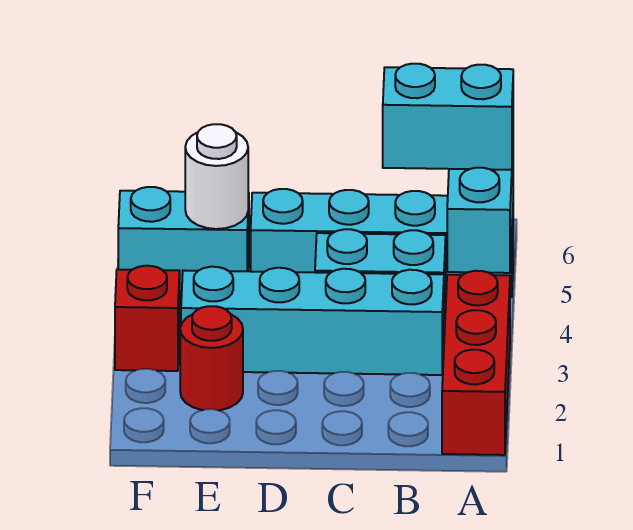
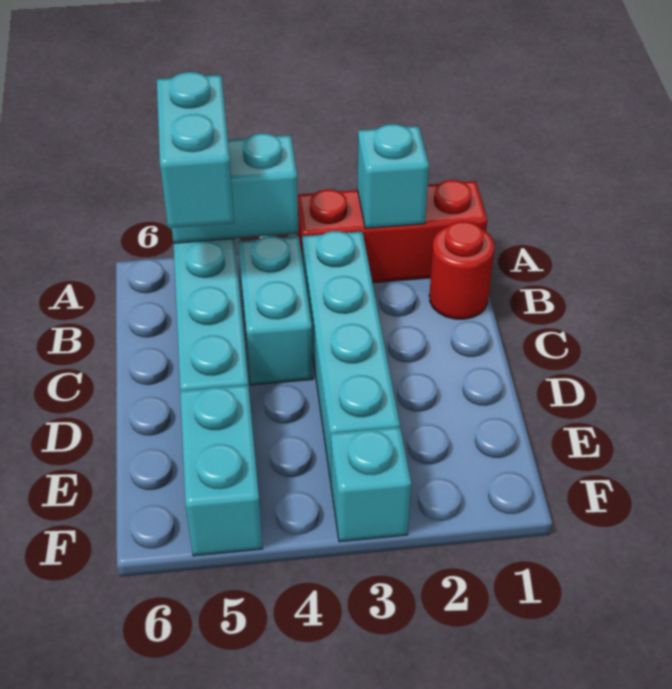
none -> cyan 1x1 brick [357,124,429,228]
red 1x1 round brick [180,306,243,410] -> red 1x1 round brick moved to [429,221,494,319]
white 1x1 round brick [185,124,248,229] -> none
red 1x1 brick [115,266,180,371] -> cyan 1x1 brick [331,427,411,542]

